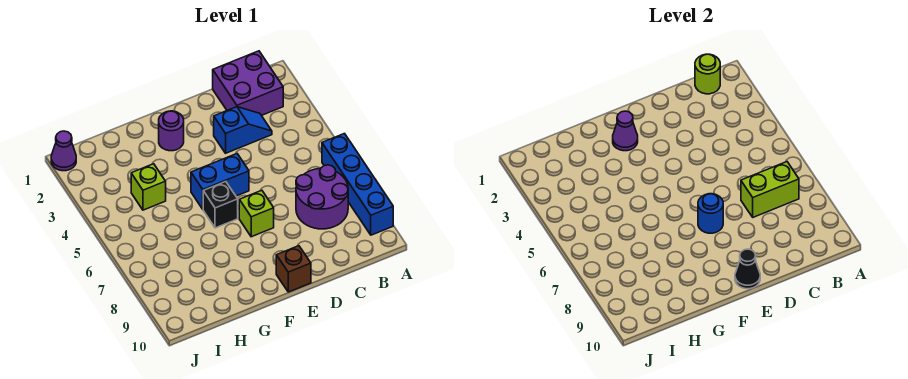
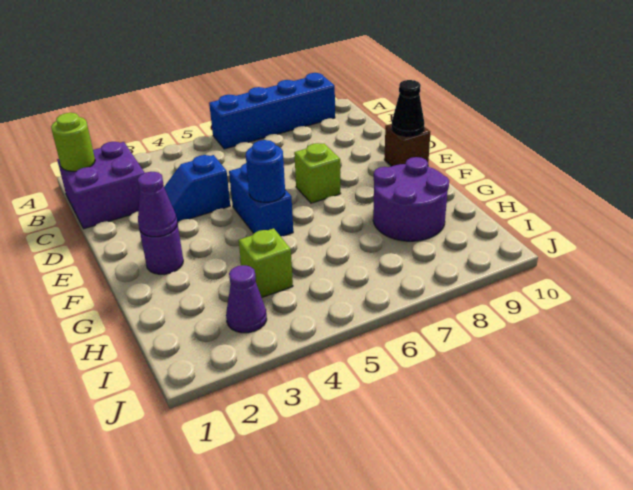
purple 2x2 round brick [296,165,348,229] -> purple 2x2 round brick moved to [373,157,449,241]
lime 1x2 brick [741,162,799,217] -> none
blue 1x2 slope [214,107,272,153] -> blue 1x2 slope turned to [164,155,230,223]
blue 1x1 round brick [698,194,723,233] -> blue 1x1 round brick moved to [246,140,285,202]
black 1x1 brick [203,182,238,228] -> none
purple 1x1 cone [51,131,76,171] -> purple 1x1 cone moved to [226,265,267,333]

